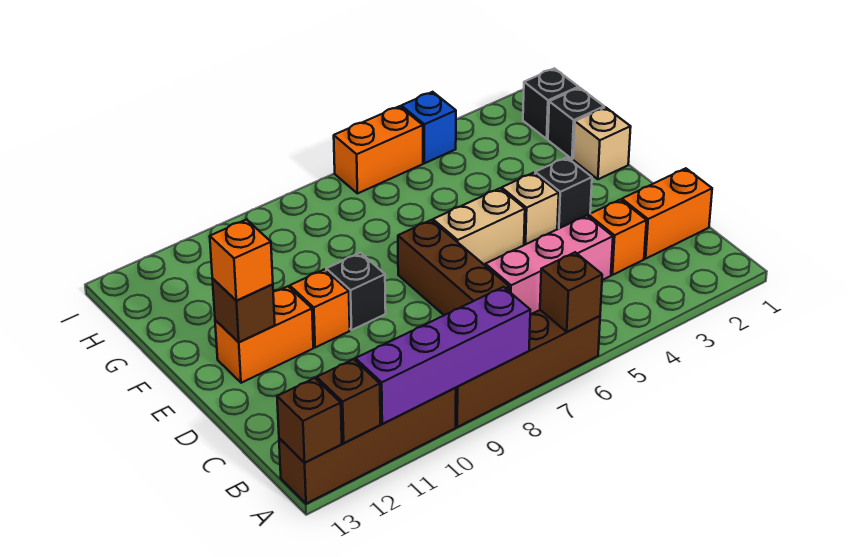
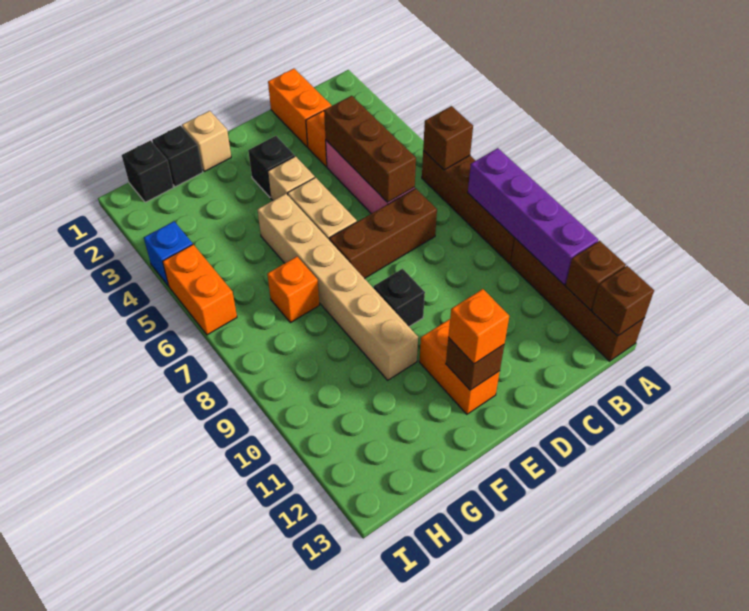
none -> brown 1x3 brick [324,96,416,203]
orange 1x1 brick [290,269,350,347] -> orange 1x1 brick moved to [267,257,319,323]
none -> tan 1x6 brick [257,194,418,380]

